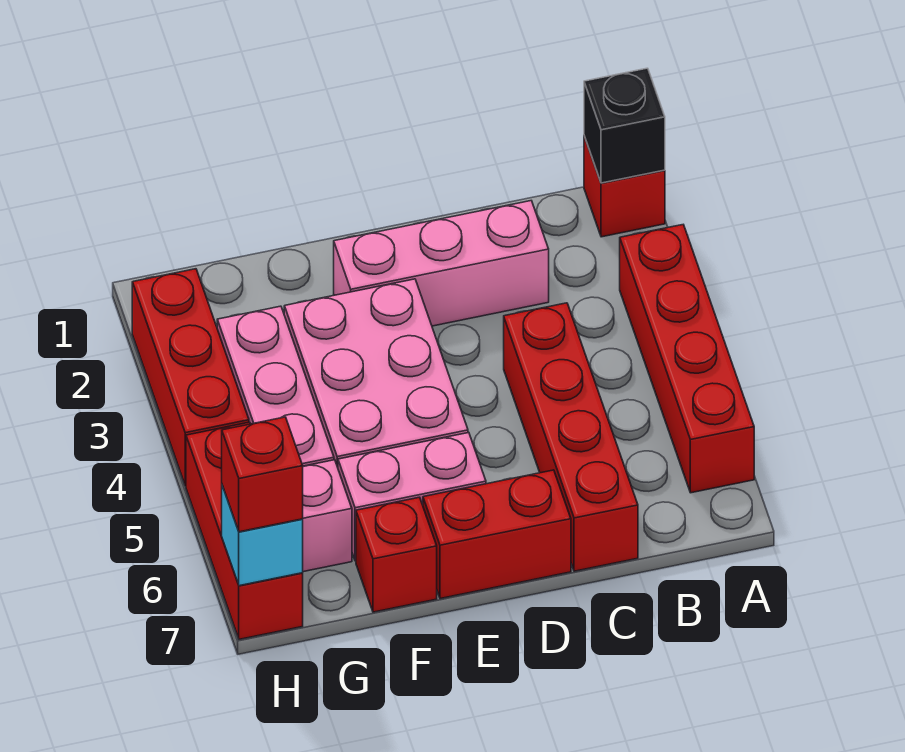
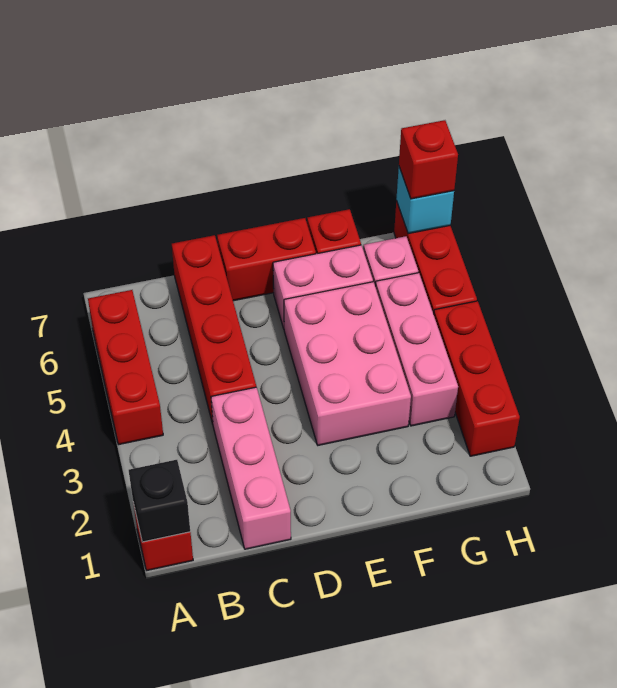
red 1x4 brick [620,225,754,493] -> red 1x3 brick [88,290,163,445]
pink 1x3 brick [334,201,549,326] -> pink 1x3 brick turned to [211,387,291,549]

